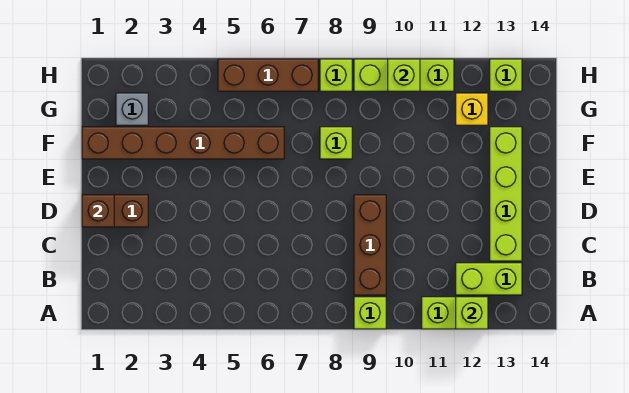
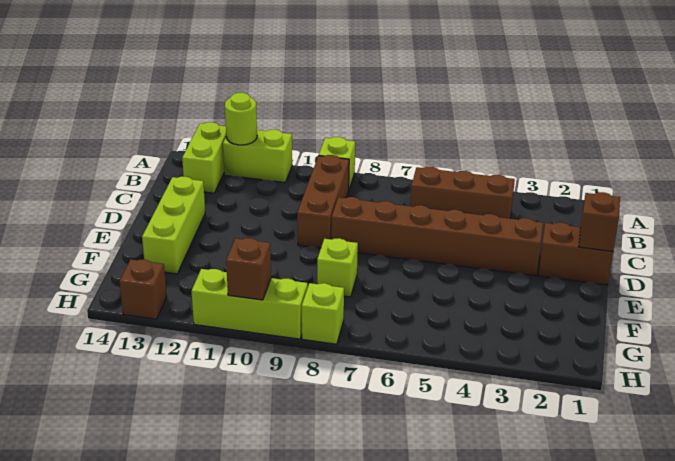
lime 1x1 brick [456,297,488,329] -> lime 1x1 round brick [225,93,257,145]
lime 1x2 brick [456,263,522,295] -> lime 1x2 brick turned to [182,122,226,193]
lime 1x4 brick [490,127,522,261] -> lime 1x3 brick [142,177,205,274]
brown 1x6 brick [82,127,284,159] -> brown 1x6 brick moved to [331,197,543,276]
grey 1x1 brick [116,93,148,125] -> none
yellow 1x1 brick [456,93,488,125] -> none
brown 1x3 brick [218,59,318,91] -> brown 1x3 brick moved to [411,167,515,219]
lime 1x1 brick [388,59,420,91] -> brown 1x1 brick [226,238,271,300]
lime 1x1 brick [490,59,522,91] -> brown 1x1 brick [119,259,167,319]

